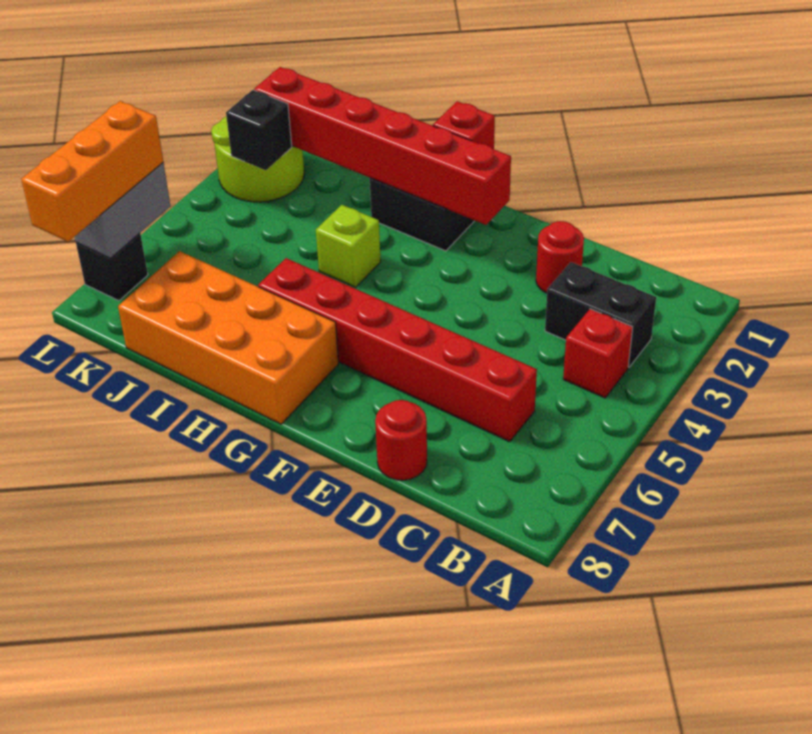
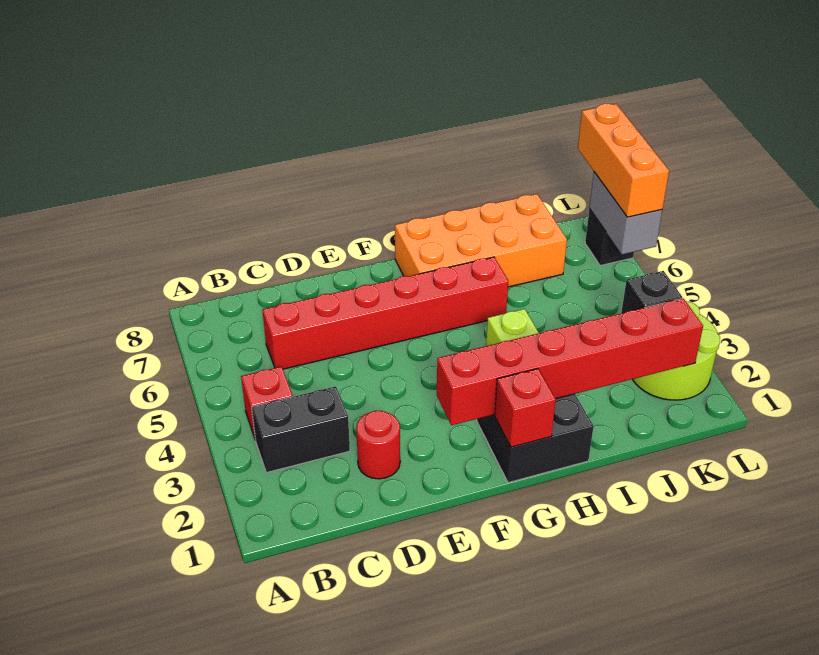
red 1x1 round brick [375,400,427,480] -> none

